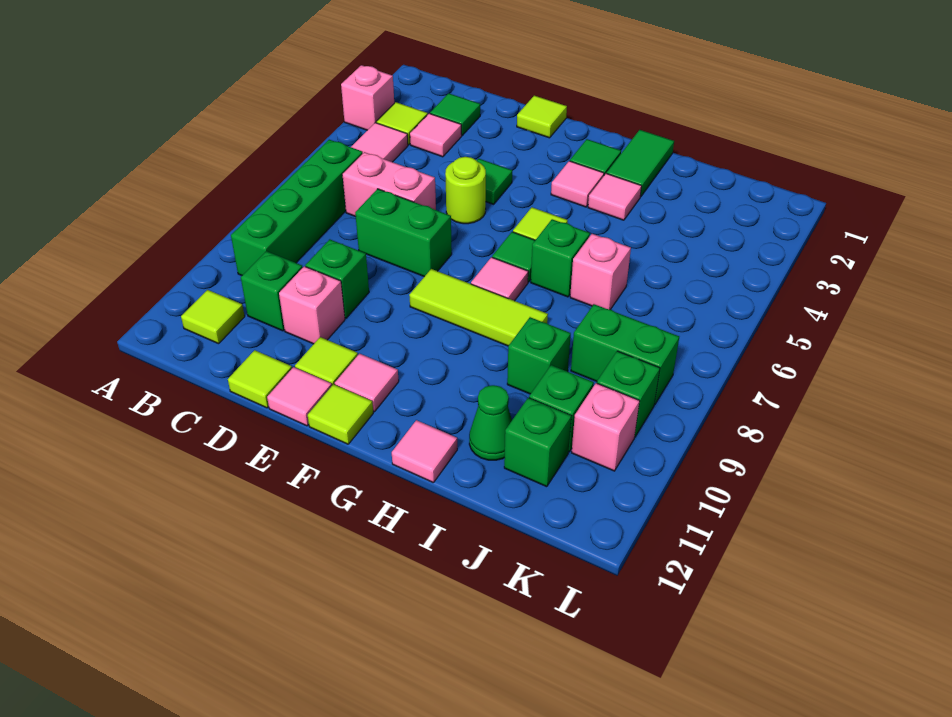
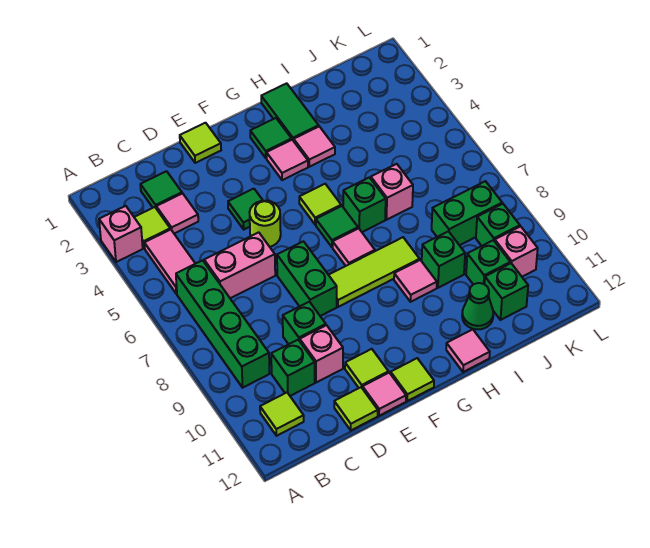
green 1x2 brick [355,189,452,277] -> green 1x2 brick turned to [277,241,337,316]
pink 1x1 tile [335,354,399,412] -> pink 1x1 tile moved to [394,260,437,302]

